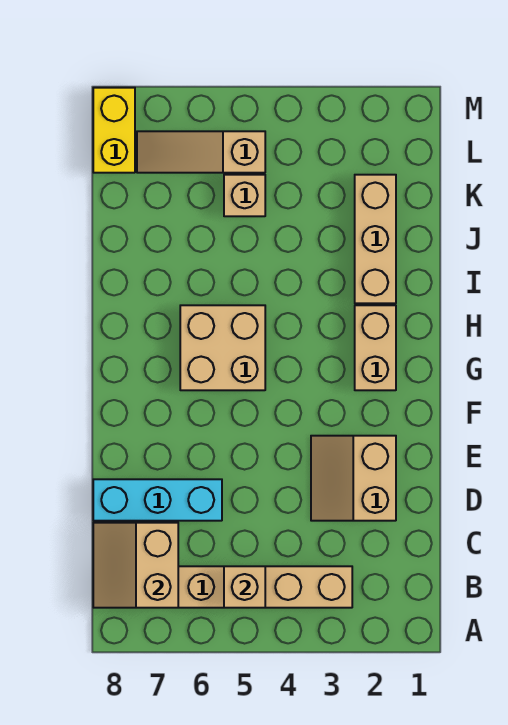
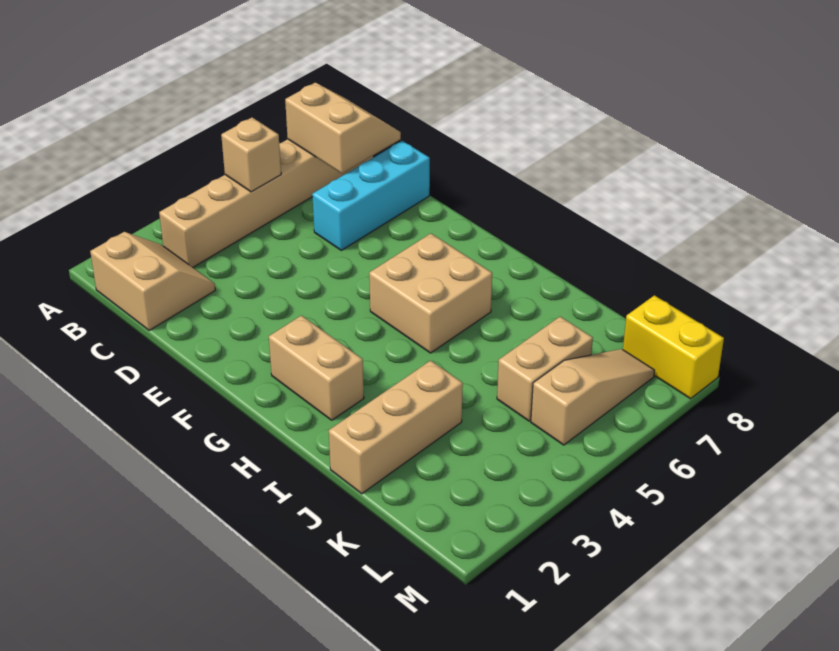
tan 2x2 slope [311,436,396,521] -> tan 2x2 slope moved to [90,232,215,331]
tan 1x3 brick [355,175,396,303] -> tan 1x3 brick turned to [329,361,463,494]
tan 1x1 brick [224,175,265,216] -> tan 1x2 brick [497,317,593,421]

